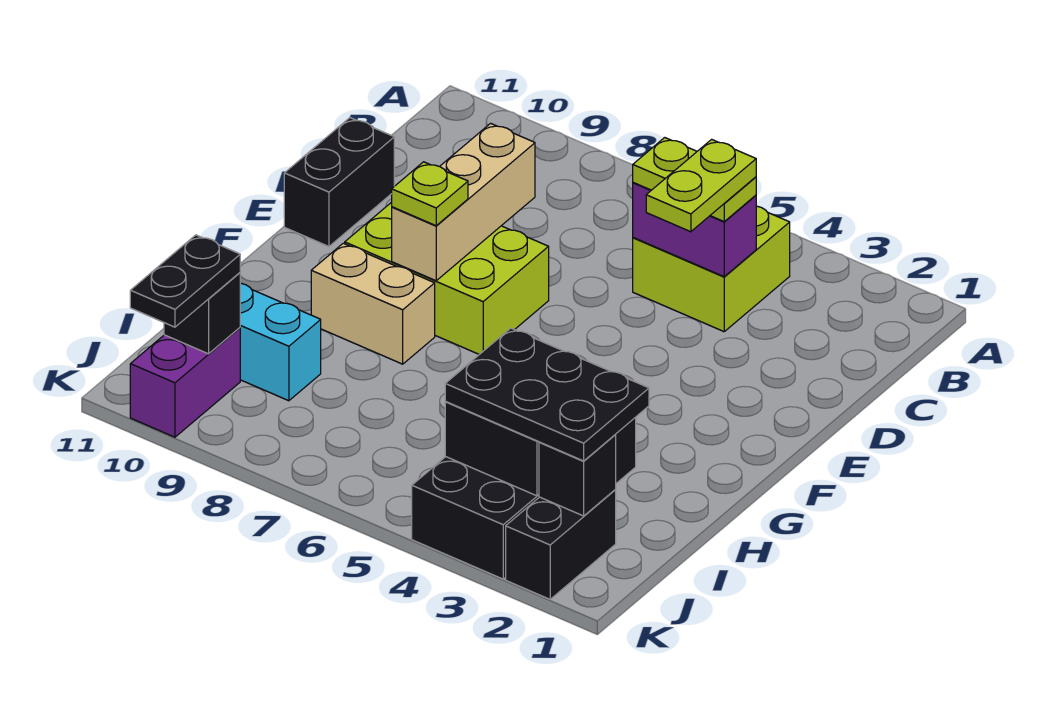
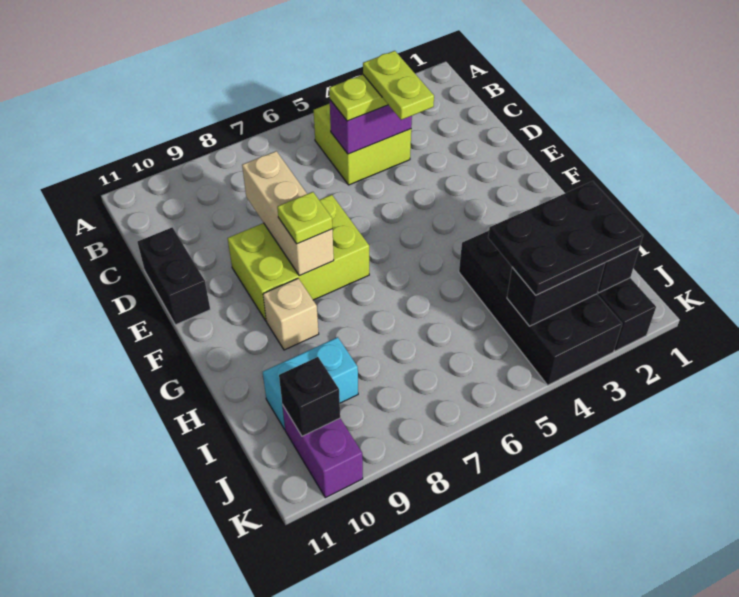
tan 1x2 brick [311,243,435,364] -> tan 1x1 brick [263,279,319,350]
black 1x2 plate [130,235,240,327] -> none

